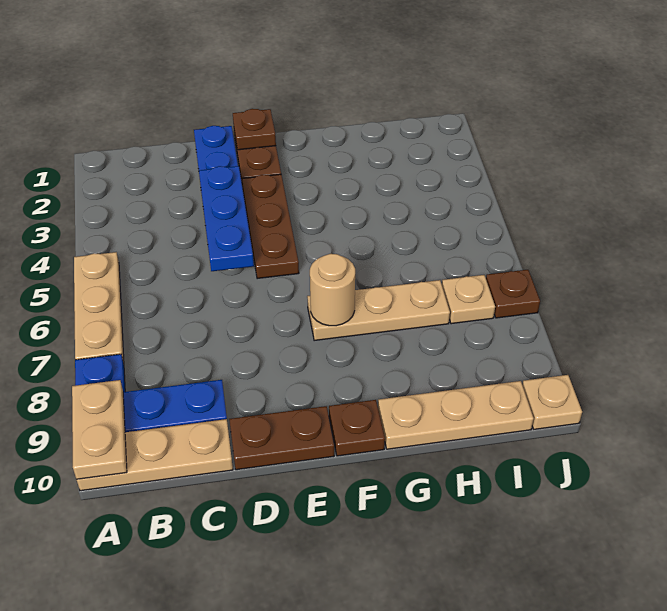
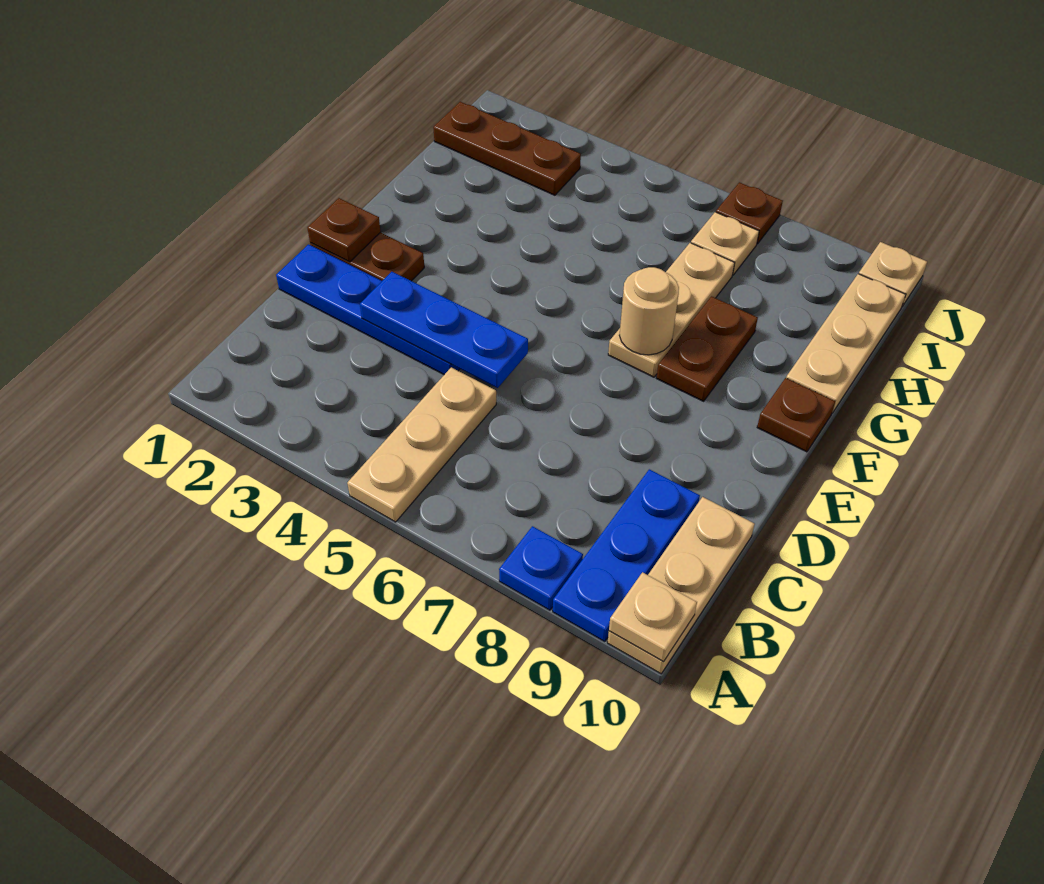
tan 1x3 plate [74,252,124,363] -> tan 1x3 plate turned to [347,367,496,522]
tan 1x2 plate [72,380,127,479] -> tan 1x1 plate [609,572,697,662]
brown 1x2 plate [229,406,334,470] -> brown 1x2 plate moved to [657,296,758,401]
brown 1x3 plate [242,174,299,279] -> brown 1x3 plate moved to [433,102,581,195]

